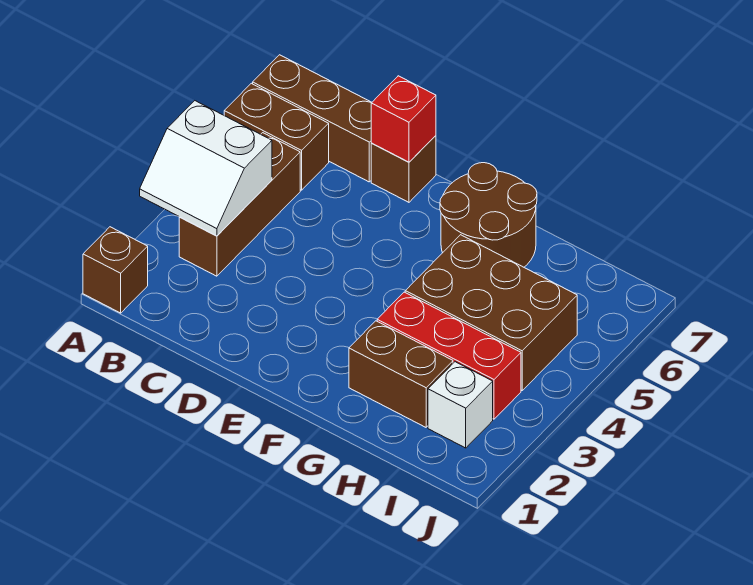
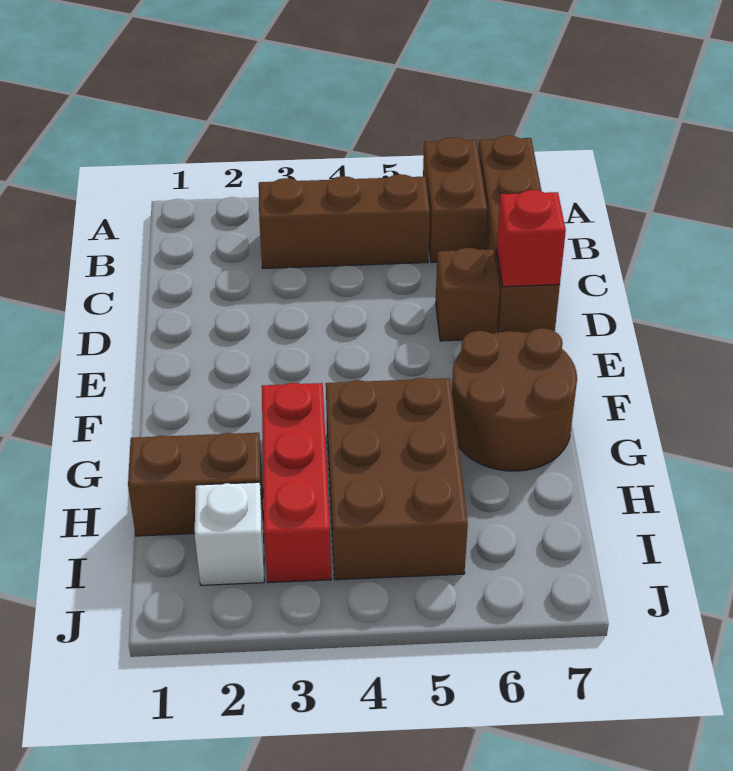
brown 1x1 brick [83,227,148,313] -> brown 1x1 brick moved to [436,248,500,341]
white 2x2 slope [140,101,272,236] -> none
brown 1x2 brick [349,321,453,427] -> brown 1x2 brick turned to [128,433,263,536]

